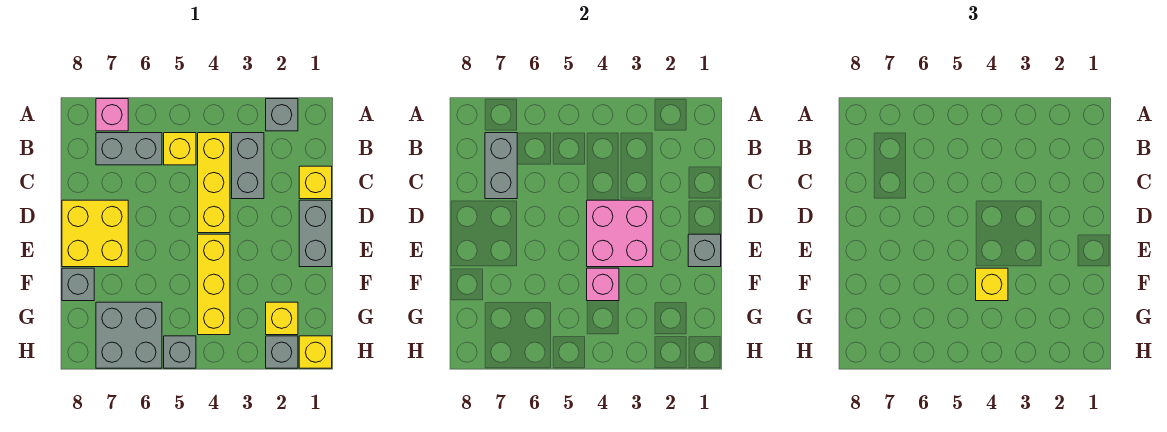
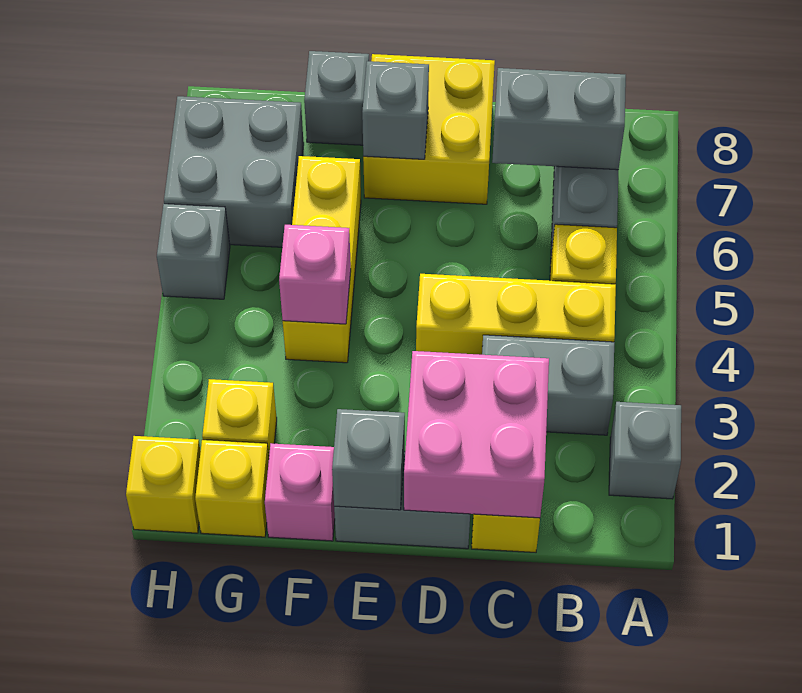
pink 1x1 brick [96,99,128,131] -> pink 1x1 brick moved to [265,443,335,541]
pink 2x2 brick [587,200,653,267] -> pink 2x2 brick moved to [404,351,549,518]
yellow 1x3 brick [198,234,230,335] -> yellow 1x3 brick turned to [283,156,361,363]
yellow 1x1 brick [976,268,1008,301] -> yellow 1x1 brick moved to [195,440,269,537]
grey 1x1 brick [266,336,298,368] -> grey 1x1 brick moved to [362,61,429,159]

